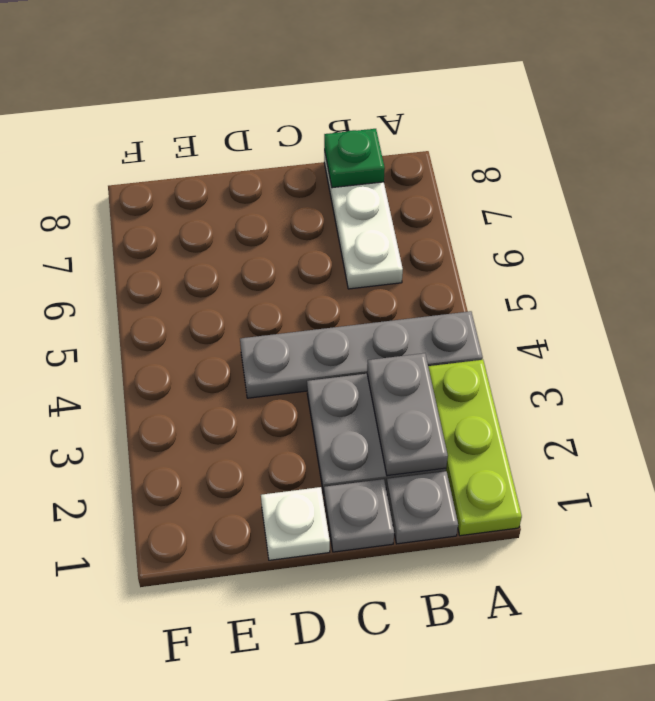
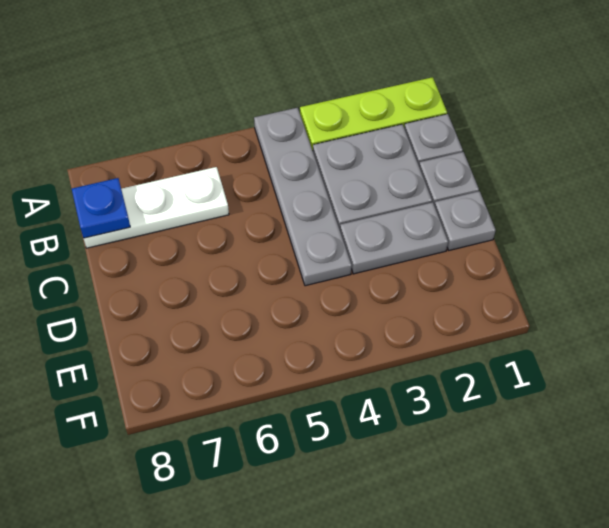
grey 1x2 plate [367,353,448,476] -> grey 1x2 plate moved to [340,202,448,274]
green 1x1 plate [324,129,385,188] -> blue 1x1 plate [72,178,130,238]
white 1x1 plate [261,487,330,560] -> grey 1x1 plate [435,191,496,250]

